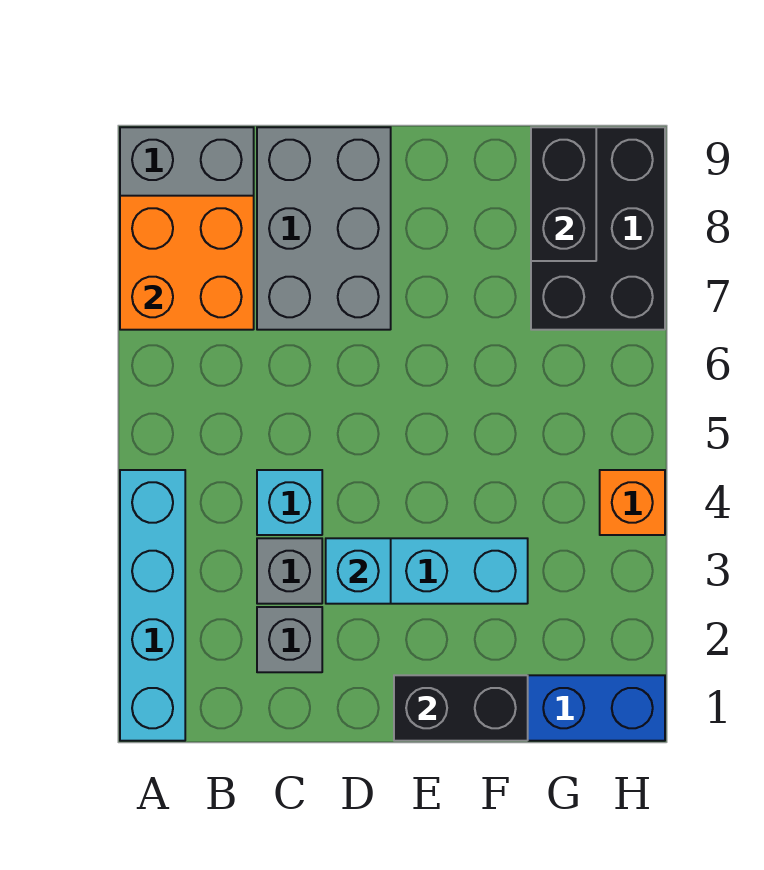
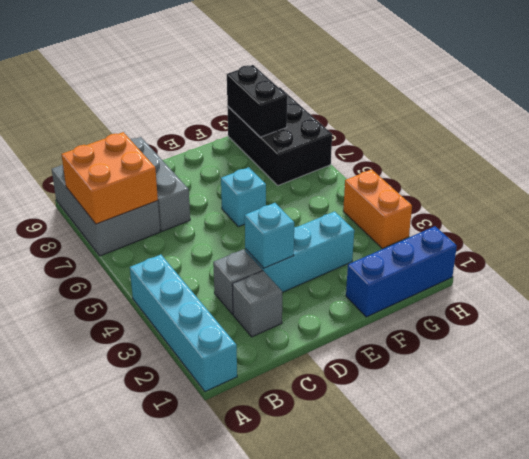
cyan 1x1 brick [257,470,322,535] -> cyan 1x1 brick moved to [221,167,266,227]
grey 2x3 brick [257,127,391,330] -> grey 1x3 brick [130,137,190,231]
black 1x2 brick [394,675,528,741] -> none
orange 1x1 brick [600,470,665,535] -> orange 1x2 brick [343,169,412,248]

